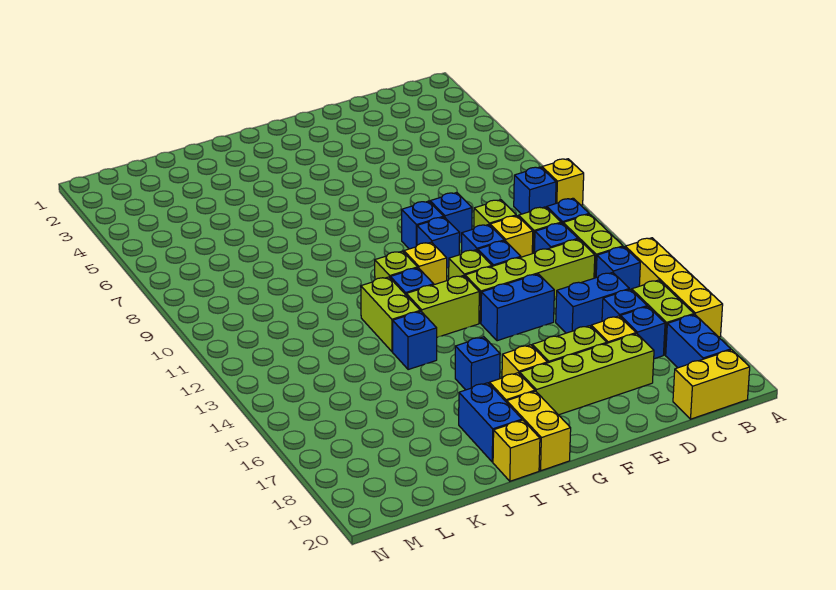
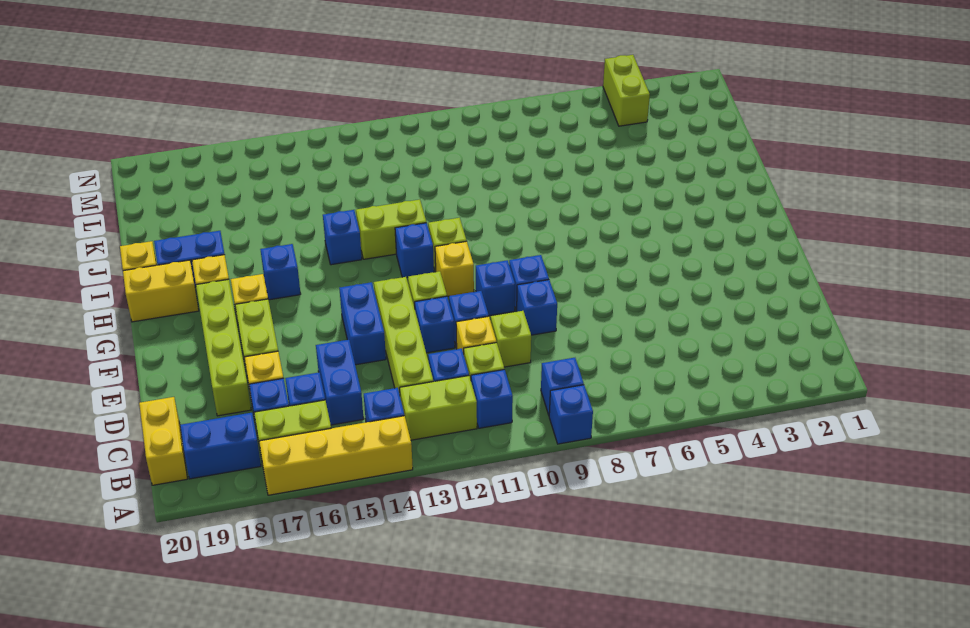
yellow 1x1 brick [542,159,584,205] -> blue 1x1 brick [549,385,593,444]
lime 1x2 brick [406,276,479,337] -> lime 1x2 brick moved to [603,55,650,126]

